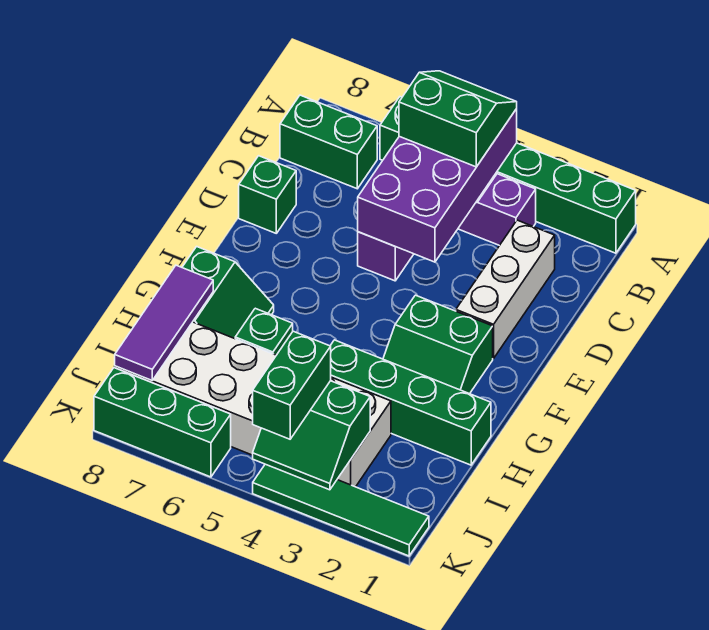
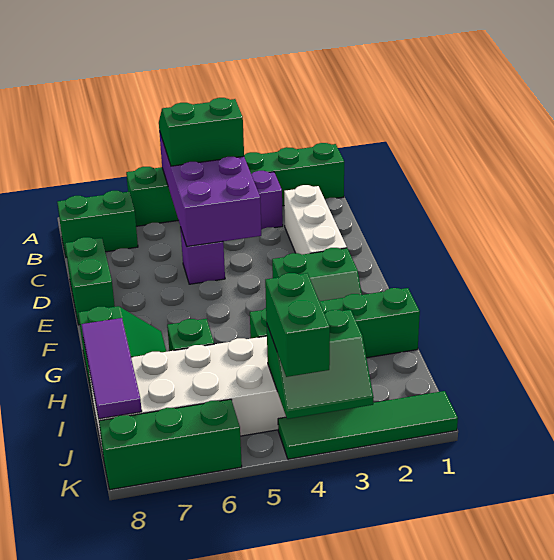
green 1x1 brick [239,156,296,233] -> green 1x2 brick [65,237,115,325]

